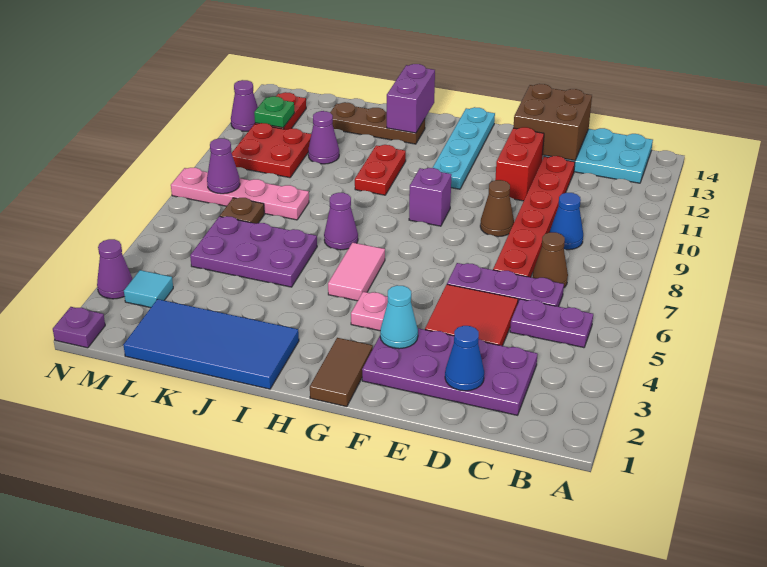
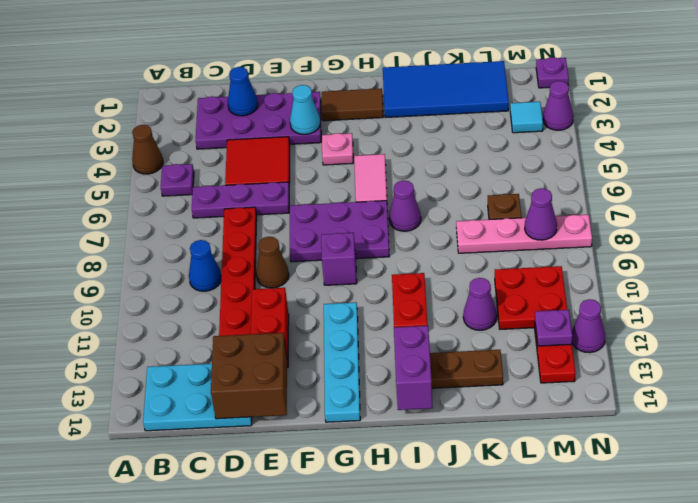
purple 1x2 plate [510,299,593,348] -> purple 1x1 plate [161,164,194,196]
brown 1x1 cone [532,232,568,287] -> brown 1x1 cone moved to [132,125,163,174]
brown 1x2 tile [310,338,373,407] -> brown 1x2 tile turned to [322,88,383,121]
purple 2x3 plate [190,216,317,287] -> purple 2x3 plate moved to [290,201,389,262]
green 1x1 plate [254,96,295,128] -> purple 1x1 plate [535,310,572,346]

